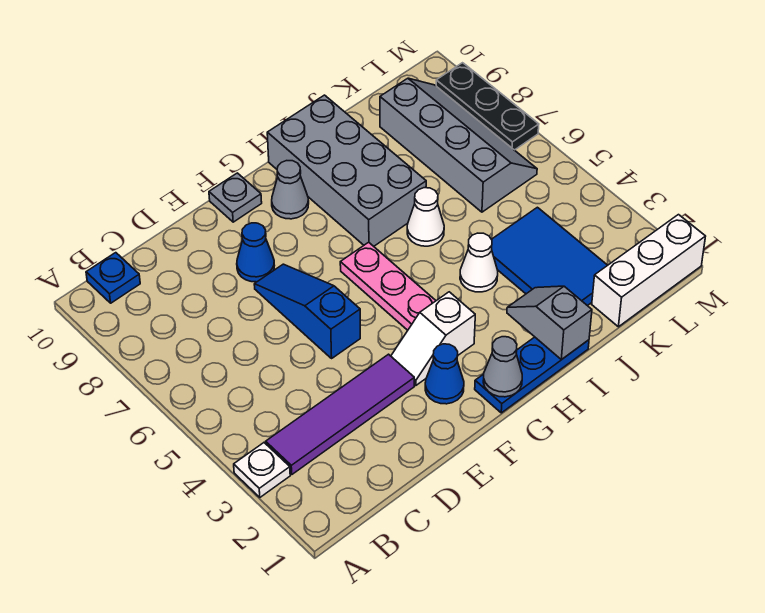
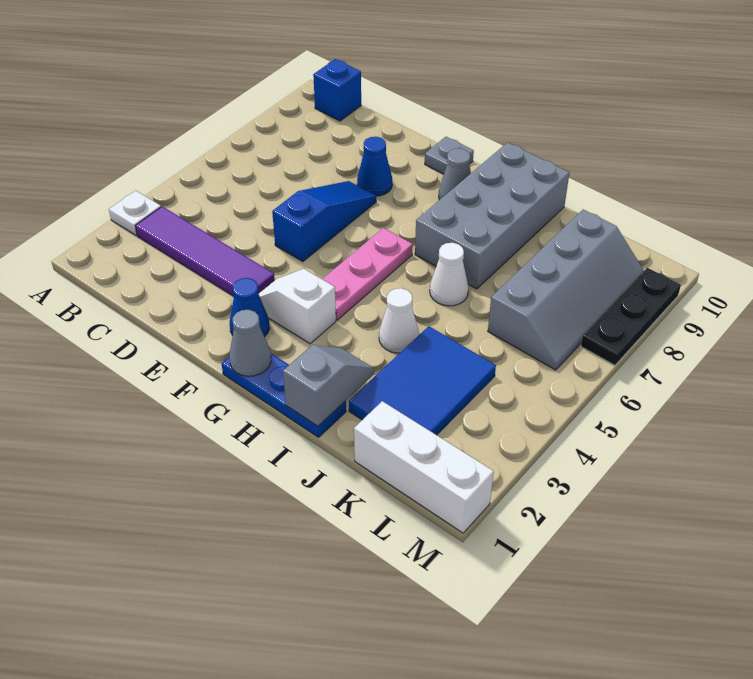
blue 1x1 plate [86,253,140,303] -> blue 1x1 brick [313,59,361,121]

